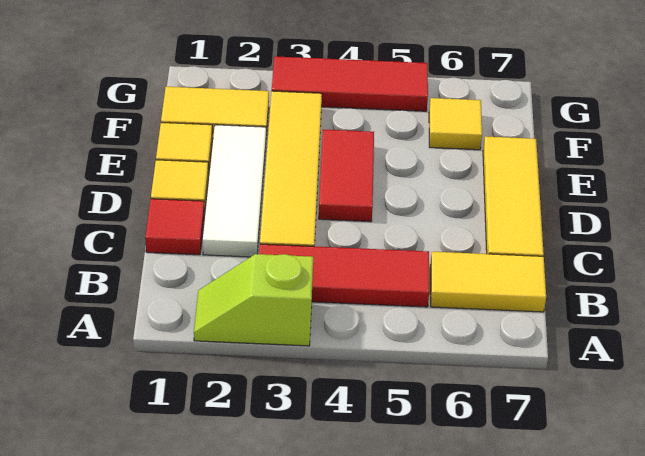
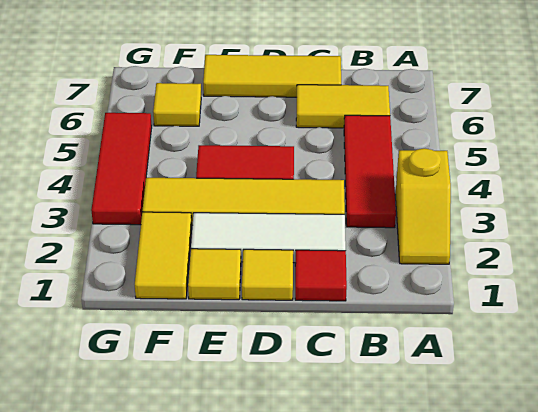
lime 1x2 slope [194,254,313,346] -> yellow 1x2 slope [395,148,451,264]
yellow 1x2 tile [430,252,546,312] -> yellow 1x2 tile turned to [296,85,390,128]

